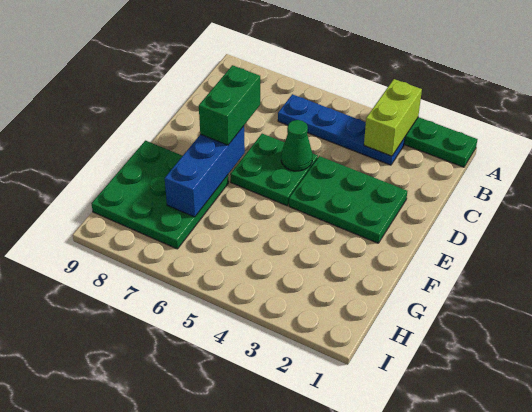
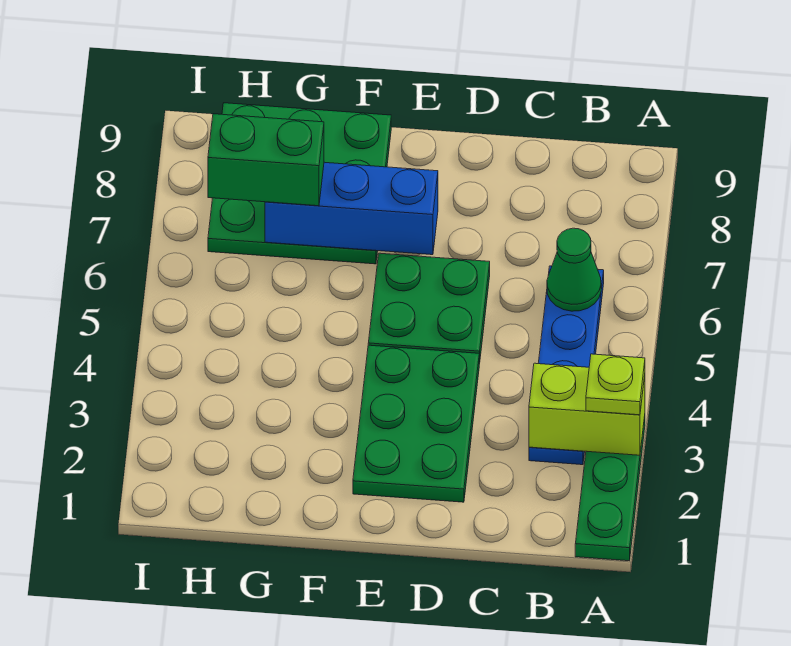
none -> lime 1x1 plate [586,354,645,415]
green 1x1 cone [281,120,312,171] -> green 1x1 cone moved to [547,228,601,311]
green 1x2 brick [199,65,260,145] -> green 1x2 brick moved to [208,114,324,206]

